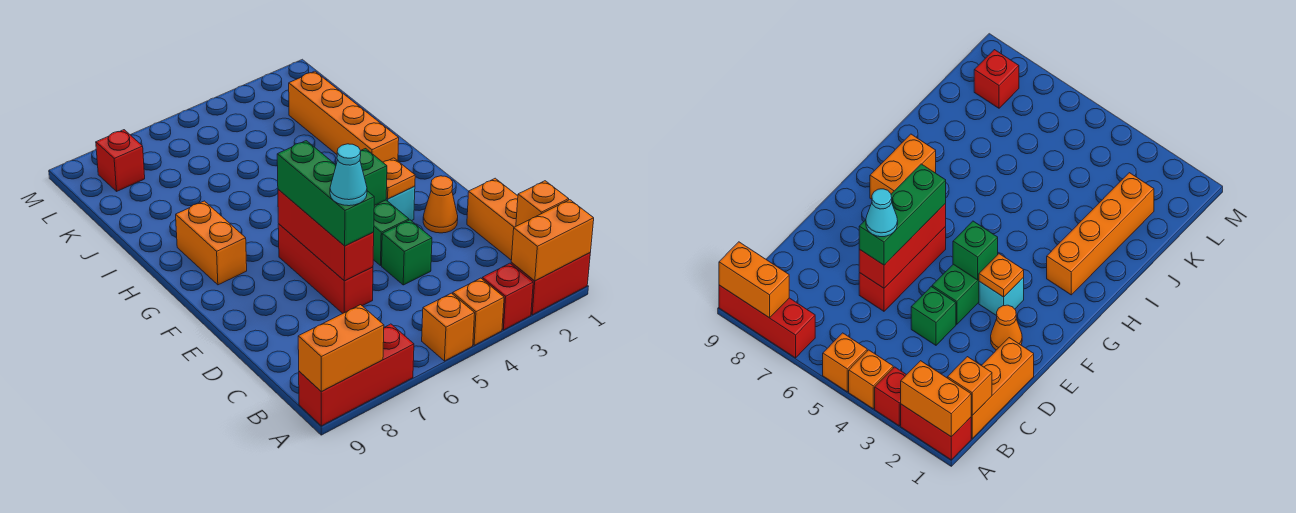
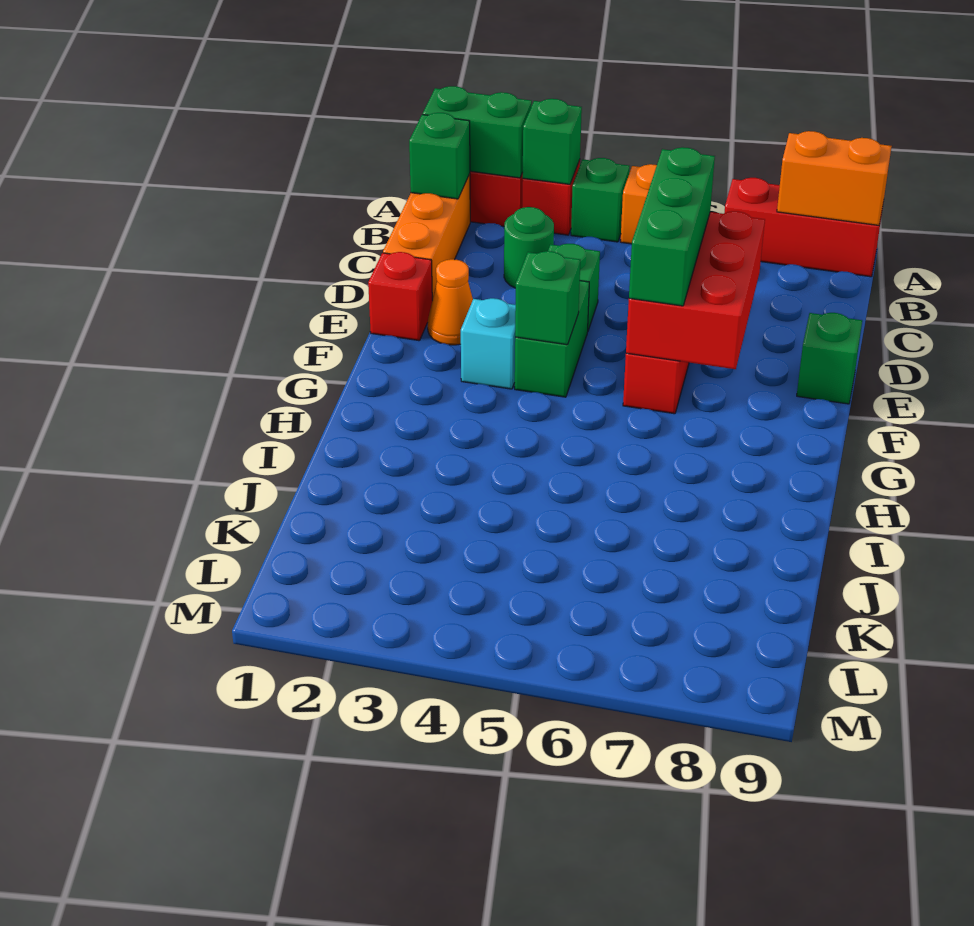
orange 1x2 brick [511,200,594,281] -> green 1x2 brick [423,86,532,178]
none -> green 1x1 brick [523,99,582,184]
orange 1x1 brick [453,278,504,345] -> green 1x1 brick [571,158,629,242]
orange 1x1 brick [516,181,569,226] -> green 1x1 brick [409,113,470,199]
none -> green 1x1 round brick [504,207,554,288]
red 1x3 brick [278,189,374,281] -> red 2x3 brick [626,211,765,369]
cyan 1x1 cone [330,144,367,206] -> none
none -> green 1x1 brick [797,313,862,404]
orange 1x1 plate [383,158,415,199] -> none
orange 1x2 brick [176,201,247,285] -> none
orange 1x4 brick [289,71,399,162] -> none
red 1x1 brick [96,130,145,191] -> red 1x1 brick moved to [368,252,432,341]

